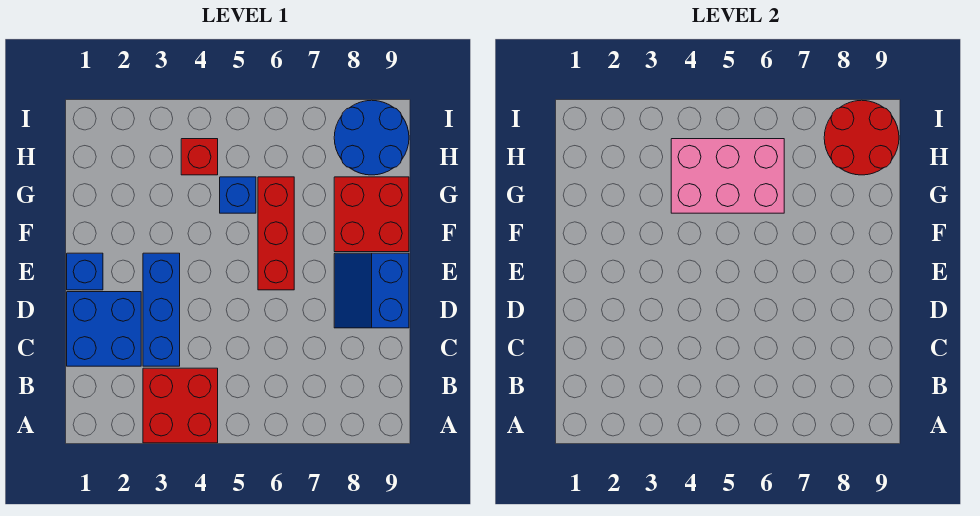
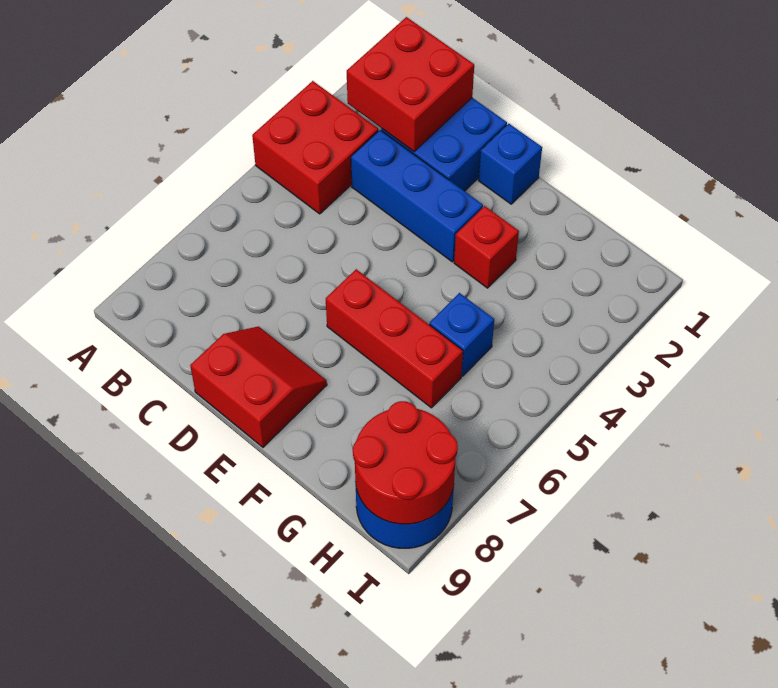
blue 2x2 slope [334,253,409,328] -> red 2x2 slope [190,326,327,447]
red 2x2 brick [334,177,409,252] -> red 2x2 brick moved to [347,17,474,151]
pink 2x3 brick [671,139,784,213] -> none
red 1x1 brick [181,139,218,175] -> red 1x1 brick moved to [454,206,519,288]

